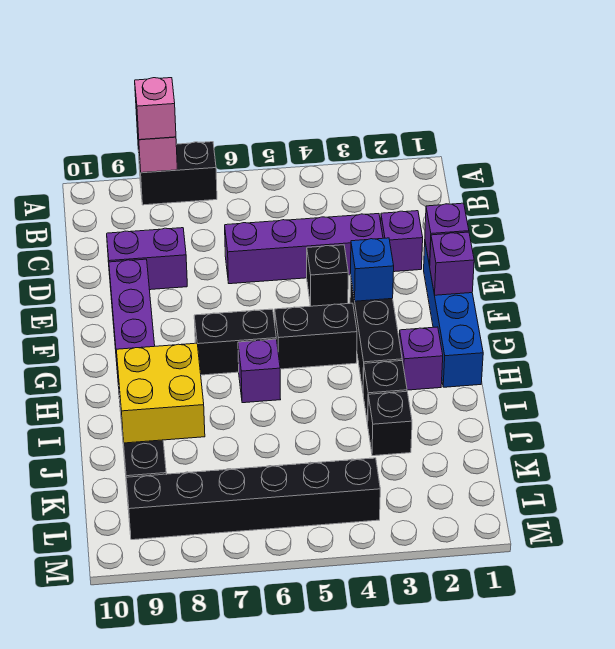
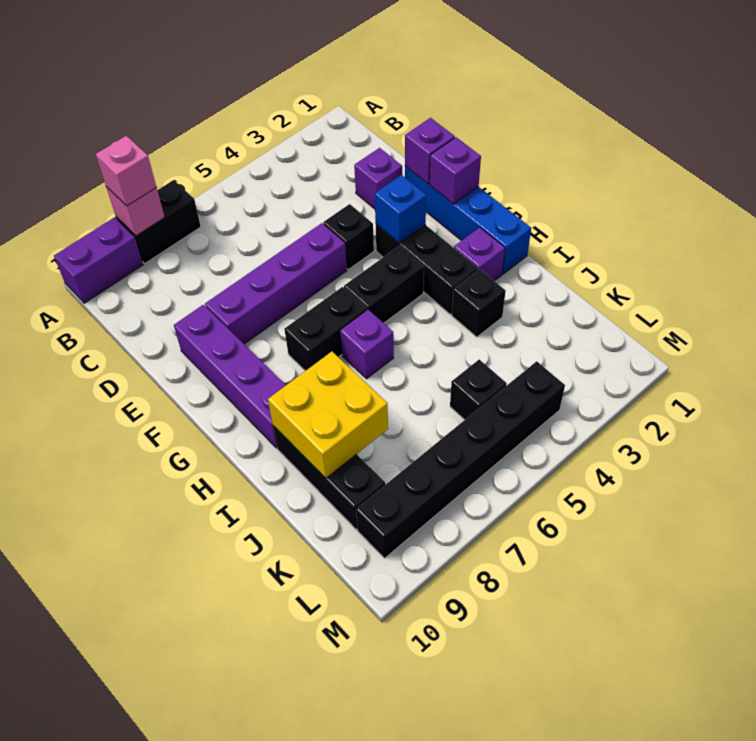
purple 1x4 brick [225,214,383,284] -> purple 1x4 brick moved to [205,223,347,344]
purple 1x2 brick [107,228,187,290] -> purple 1x2 brick moved to [54,218,143,303]
black 1x1 brick [368,391,412,456] -> black 1x1 brick moved to [450,359,507,420]

